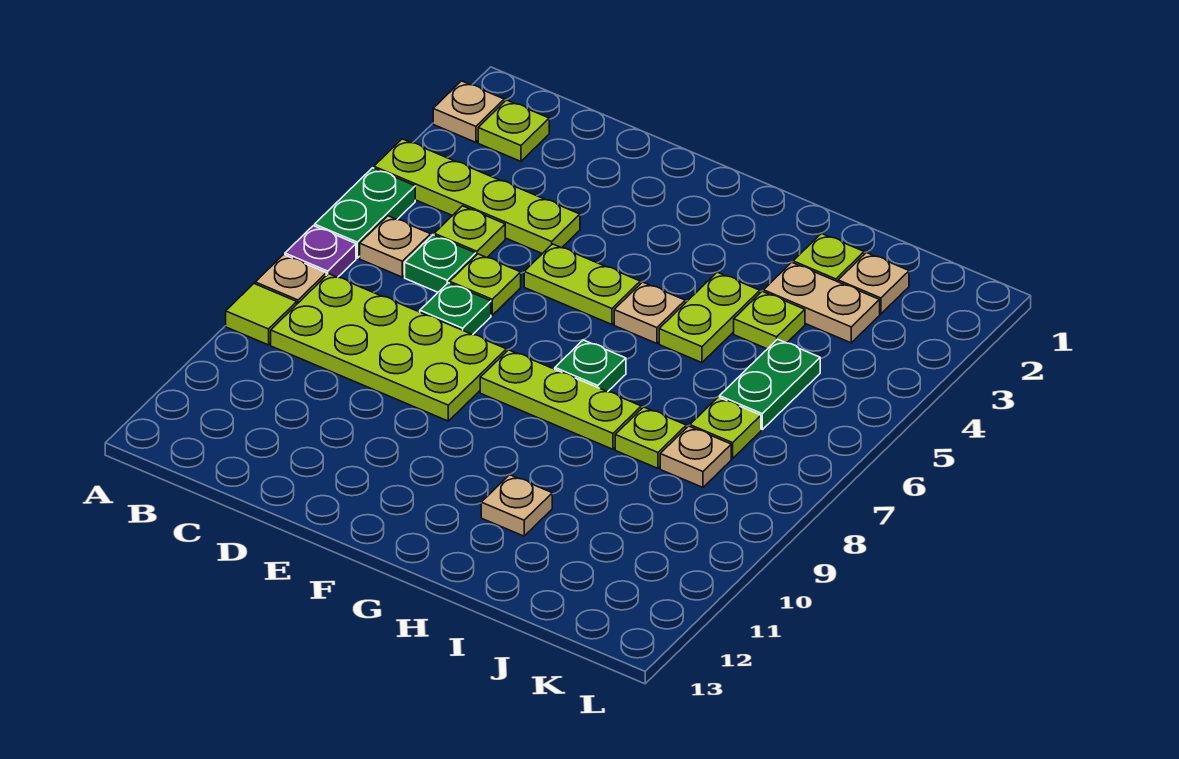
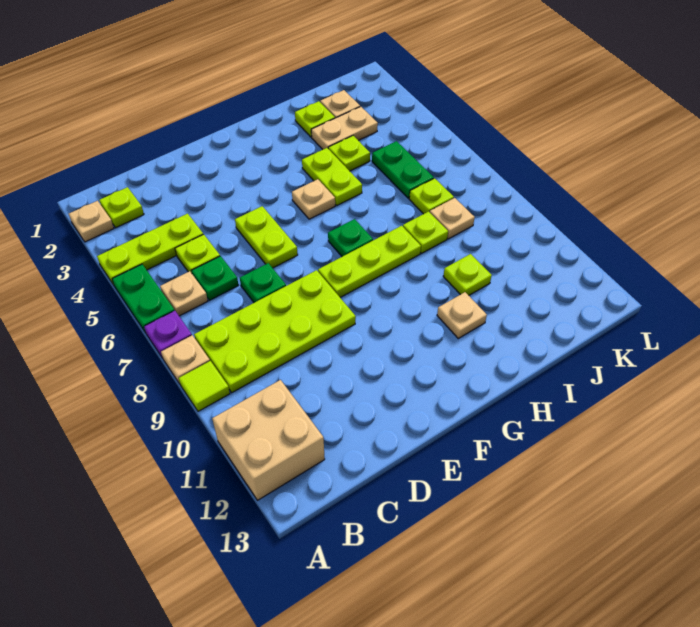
lime 1x4 plate [374,139,580,254] -> lime 1x3 plate [97,214,203,285]
none -> tan 2x2 brick [212,380,325,500]
lime 1x1 plate [450,254,521,315] -> lime 1x1 plate moved to [443,254,492,295]
lime 1x2 plate [524,244,640,324] -> lime 1x2 plate turned to [235,206,298,268]

